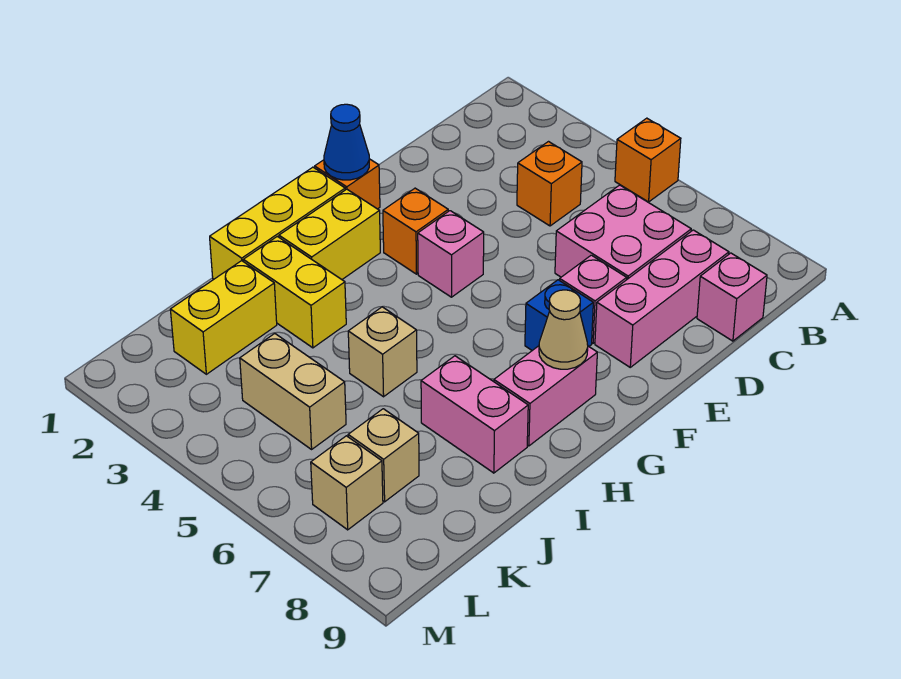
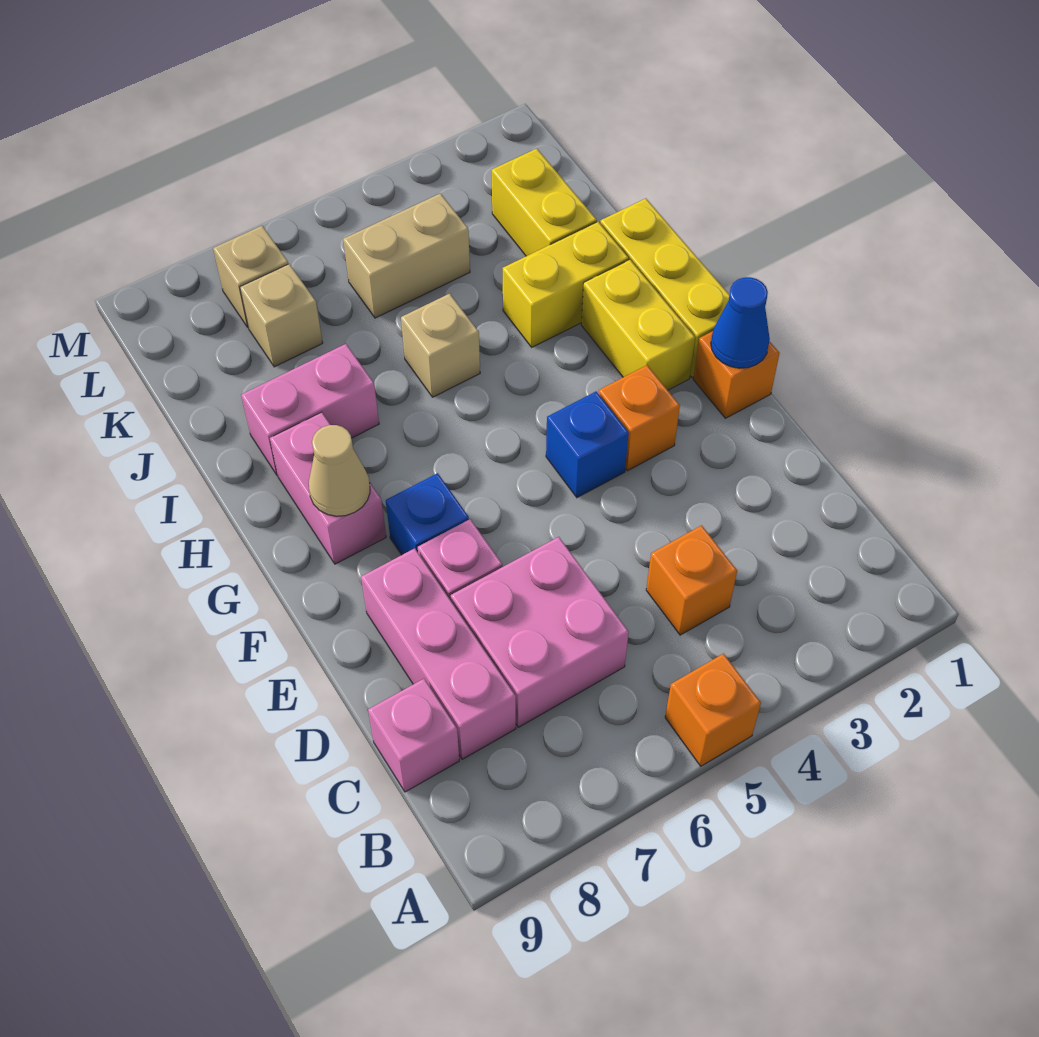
pink 1x1 brick [418,211,484,297] -> blue 1x1 brick [546,392,629,498]

